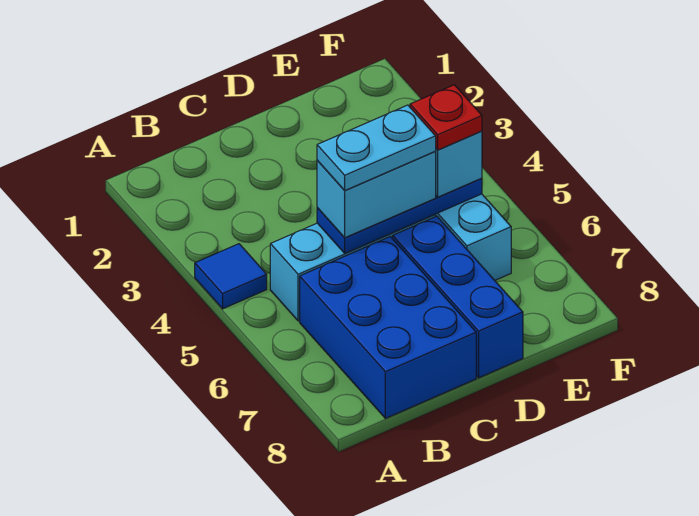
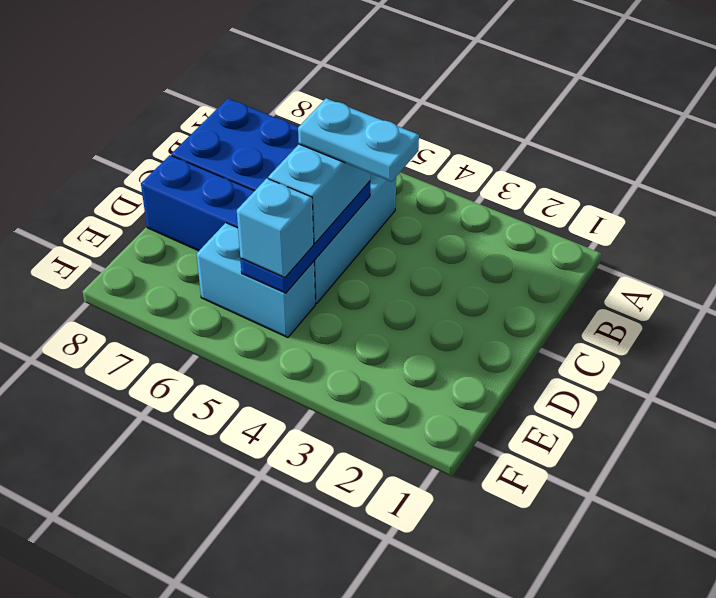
blue 1x1 tile [195,244,267,309] -> none
cyan 1x2 plate [317,105,436,191] -> cyan 1x2 plate turned to [298,98,419,182]
red 1x1 plate [410,85,482,150] -> none

